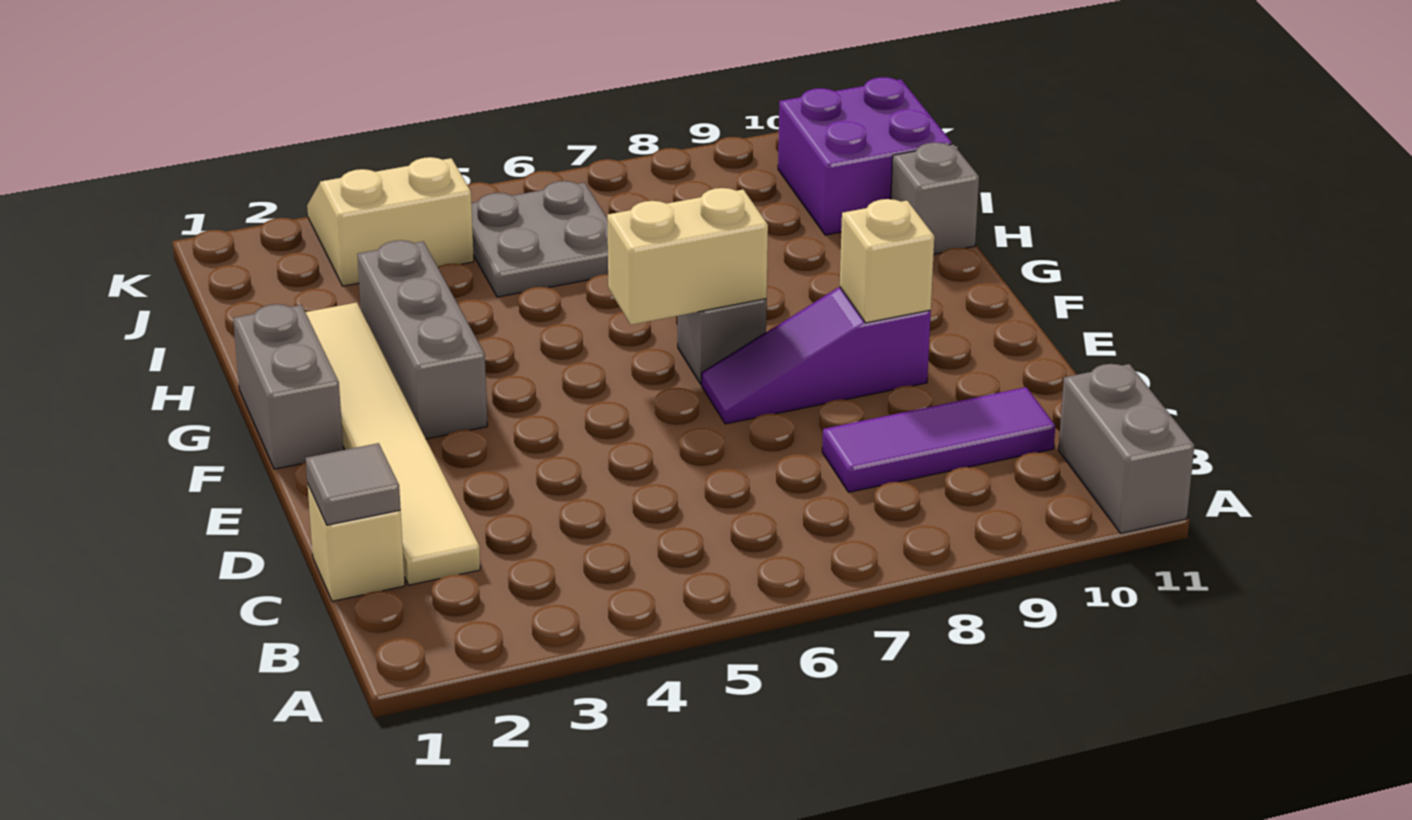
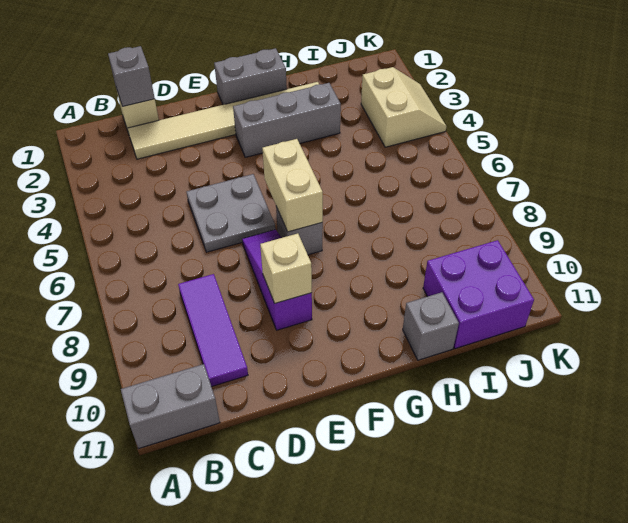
grey 1x1 tile [306,443,401,525] -> grey 1x1 brick [108,46,155,106]
grey 2x2 plate [471,181,608,297] -> grey 2x2 plate moved to [187,174,275,252]

